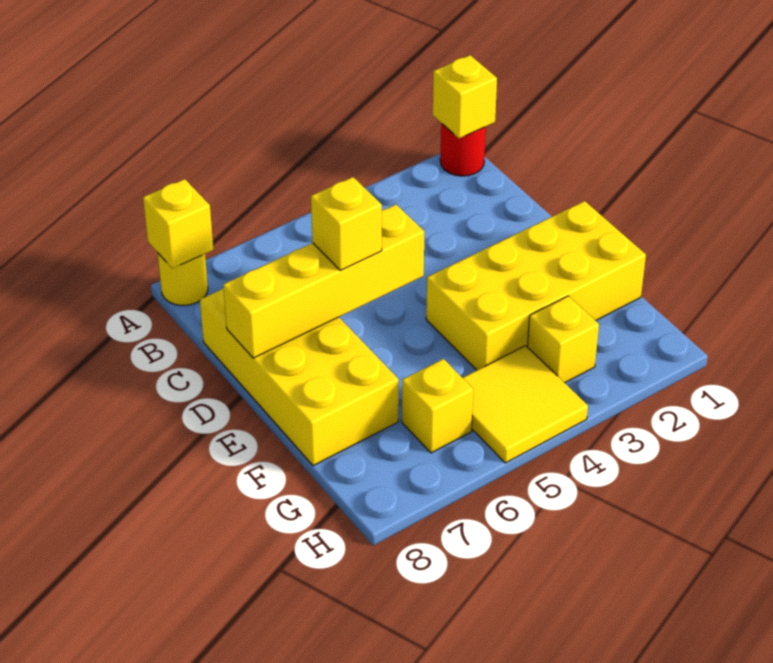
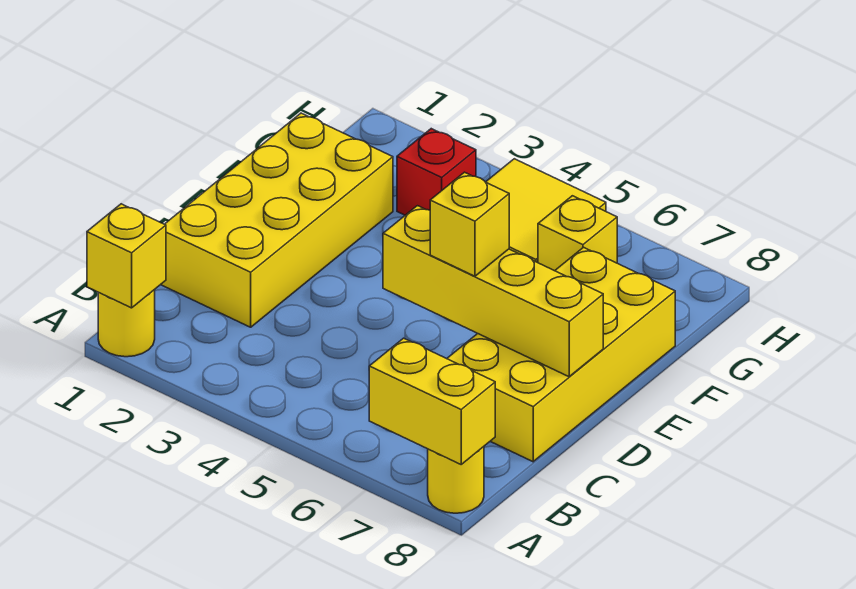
red 1x1 round brick [440,123,486,176] -> yellow 1x1 round brick [98,290,155,357]
yellow 1x1 brick [143,179,213,269] -> yellow 1x2 brick [369,338,495,464]
yellow 2x4 brick [426,201,646,370] -> yellow 2x4 brick turned to [161,113,393,327]
yellow 1x1 brick [527,296,599,383] -> red 1x1 brick [397,129,476,215]

